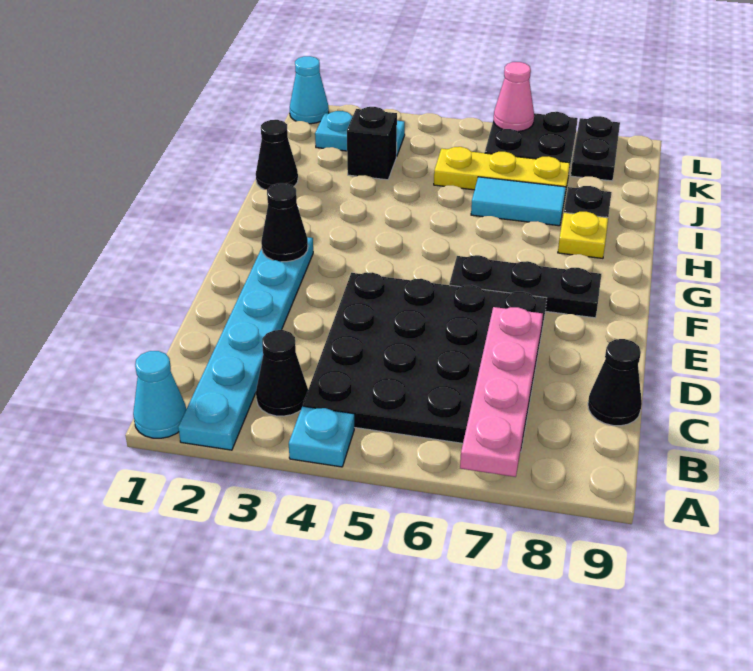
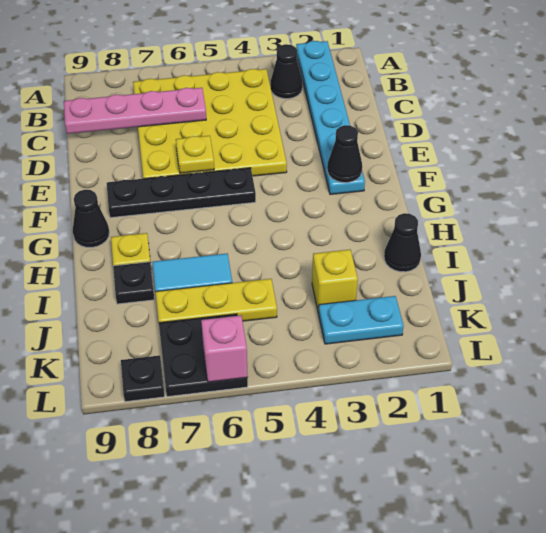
cyan 1x1 cone [133,351,186,438] -> none
cyan 1x1 plate [289,406,354,467] -> none
pink 1x4 plate [460,307,543,477] -> pink 1x4 plate turned to [64,88,206,134]
black 4x4 plate [303,272,547,452] -> yellow 4x4 plate [133,69,287,179]
black 1x1 cone [588,339,642,426] -> black 1x1 cone moved to [73,190,109,247]
none -> yellow 1x1 plate [176,136,214,173]
black 1x3 plate [449,255,601,318] -> black 1x4 plate [107,168,256,218]
black 1x1 brick [347,107,397,180] -> yellow 1x1 brick [312,250,358,313]
black 1x2 plate [571,116,620,181] -> black 1x1 plate [121,355,165,402]
cyan 1x1 cone [290,56,329,124] -> none
pink 1x1 cone [494,62,534,131] -> pink 1x1 brick [201,315,248,382]

